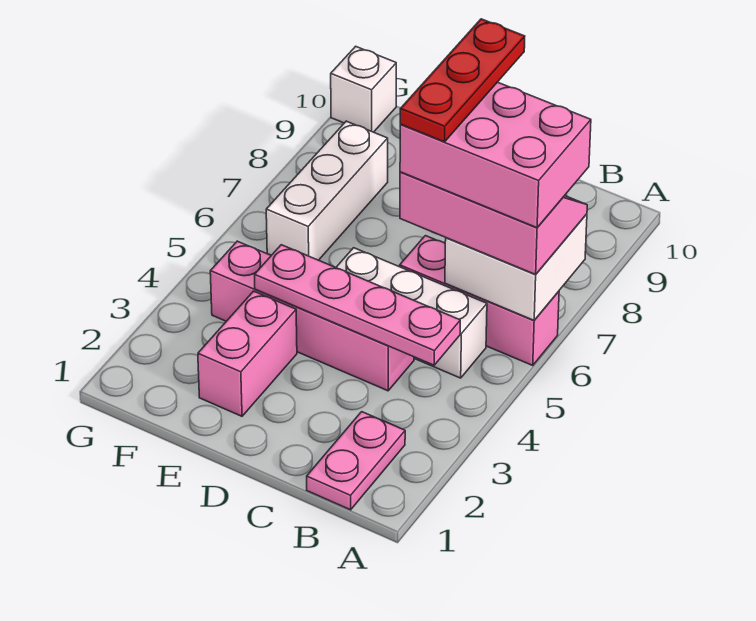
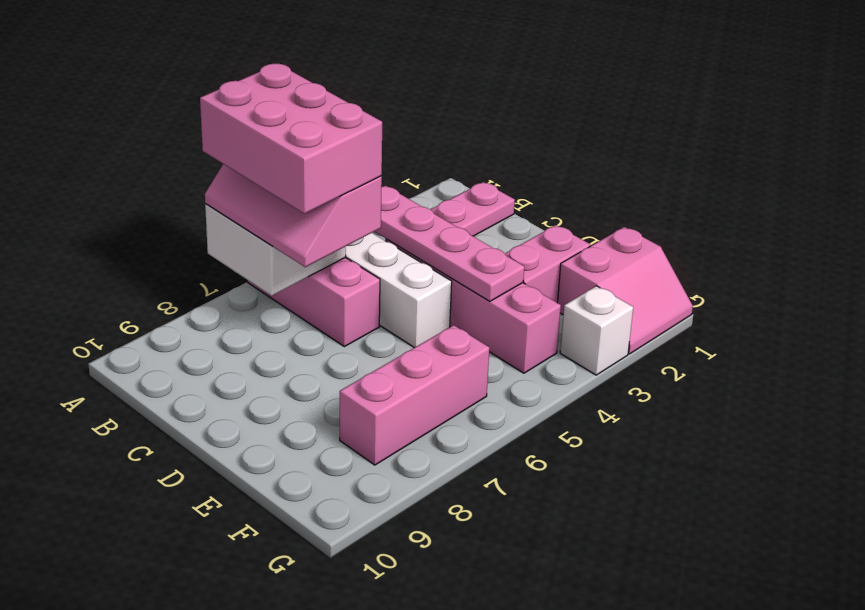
red 1x3 plate [400,19,525,142] -> none
none -> pink 2x2 slope [558,227,693,354]
white 1x3 brick [266,121,388,260] -> pink 1x3 brick [340,325,489,465]
white 1x1 brick [331,46,396,132] -> white 1x1 brick moved to [560,286,633,375]

